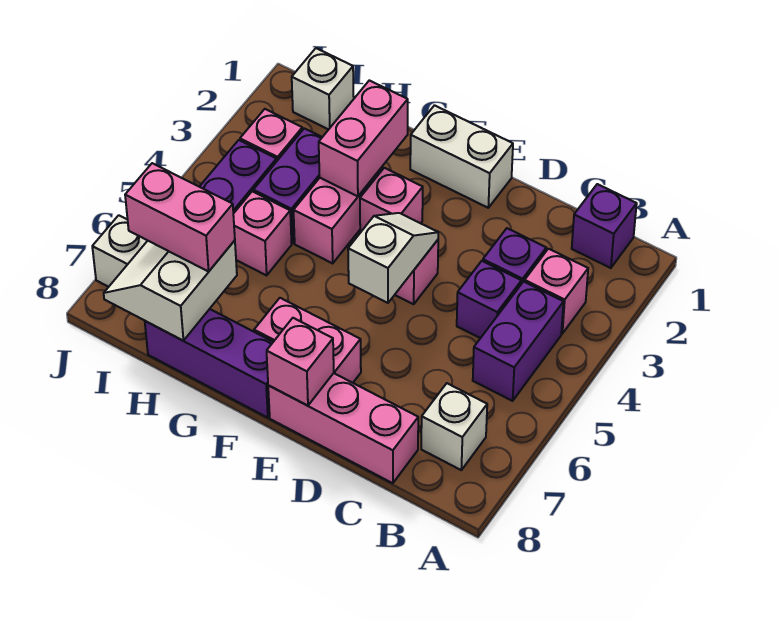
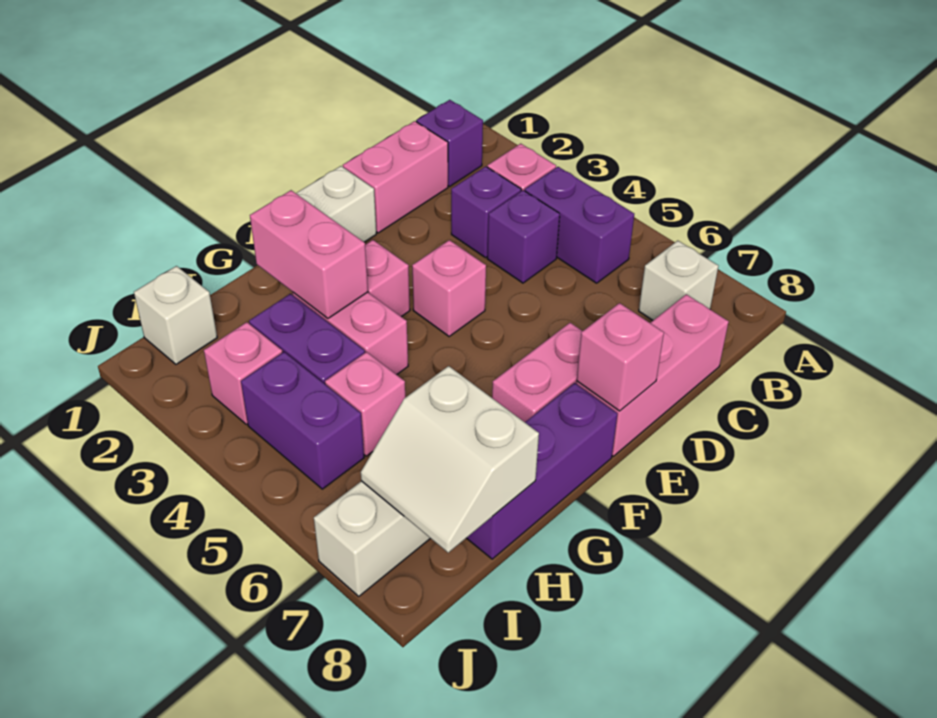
white 1x2 slope [348,213,438,303] -> none
pink 1x2 brick [125,163,235,272] -> pink 1x2 brick moved to [343,121,448,233]

